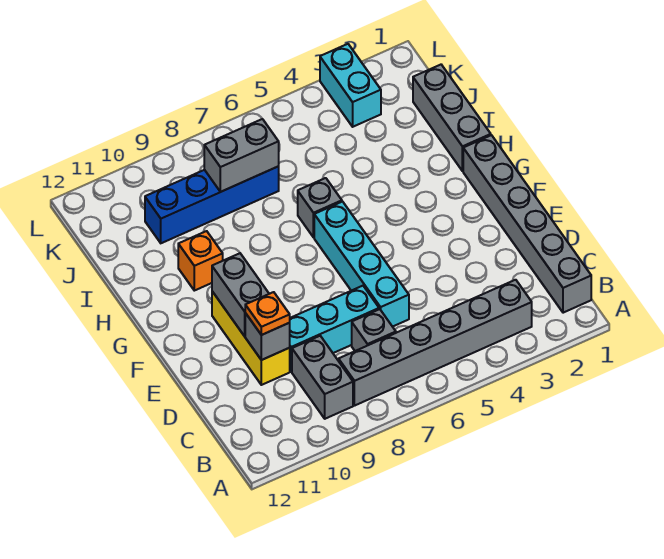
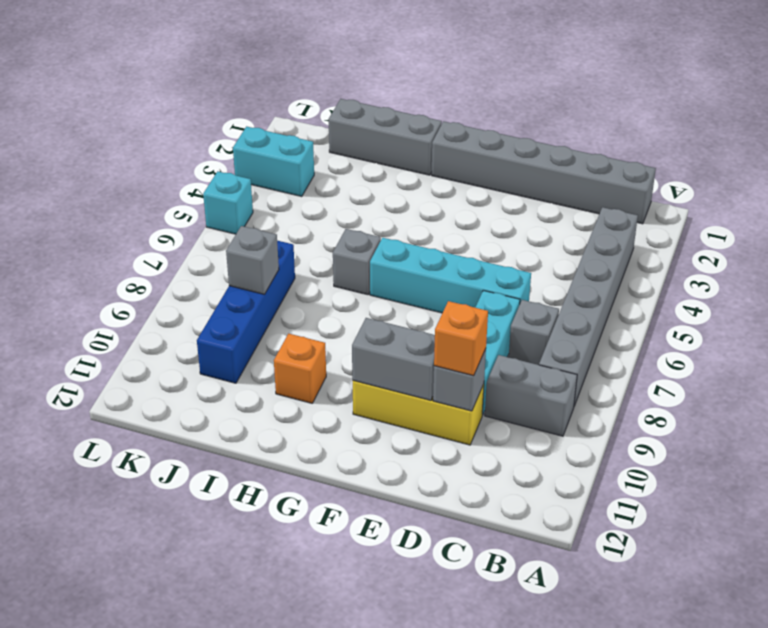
orange 1x1 plate [245,292,290,335] -> orange 1x1 brick [434,301,488,376]
grey 1x2 brick [204,119,279,192] -> grey 1x1 brick [226,226,279,294]
none -> cyan 1x1 brick [203,171,253,234]

